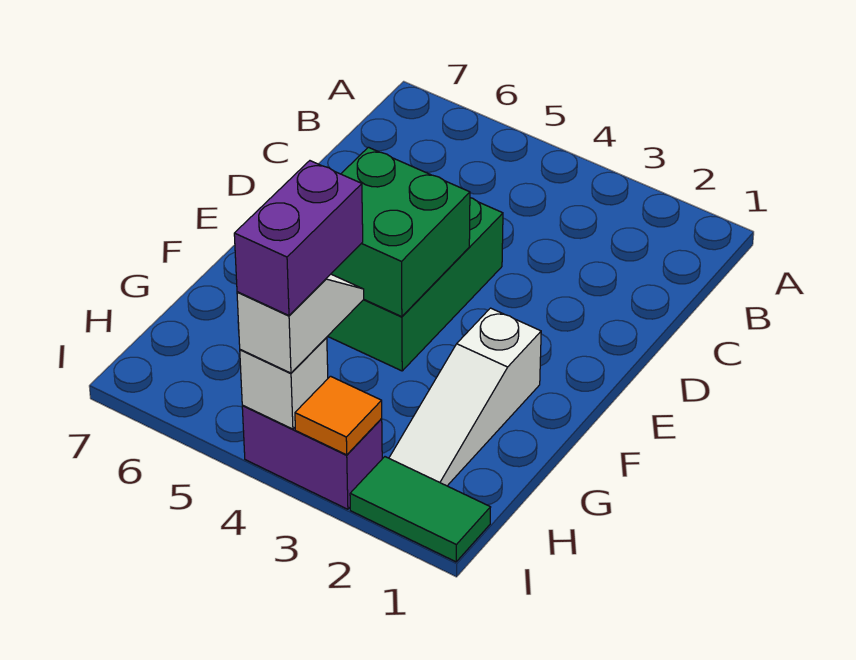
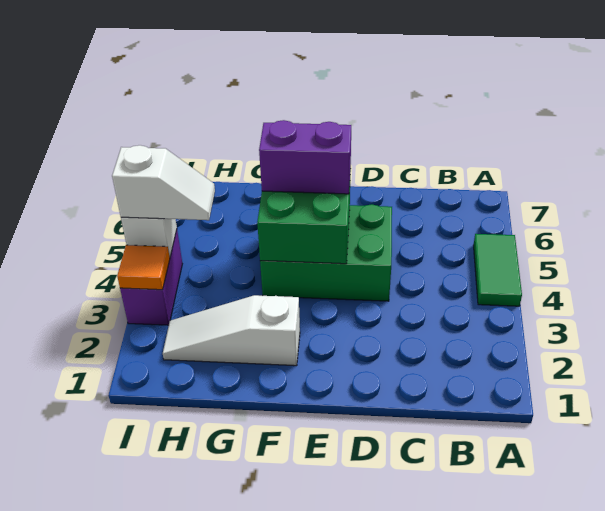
purple 1x2 brick [234,161,363,316] -> purple 1x2 brick moved to [259,120,351,194]
green 1x2 tile [350,457,491,562] -> green 1x2 tile moved to [474,234,522,306]

